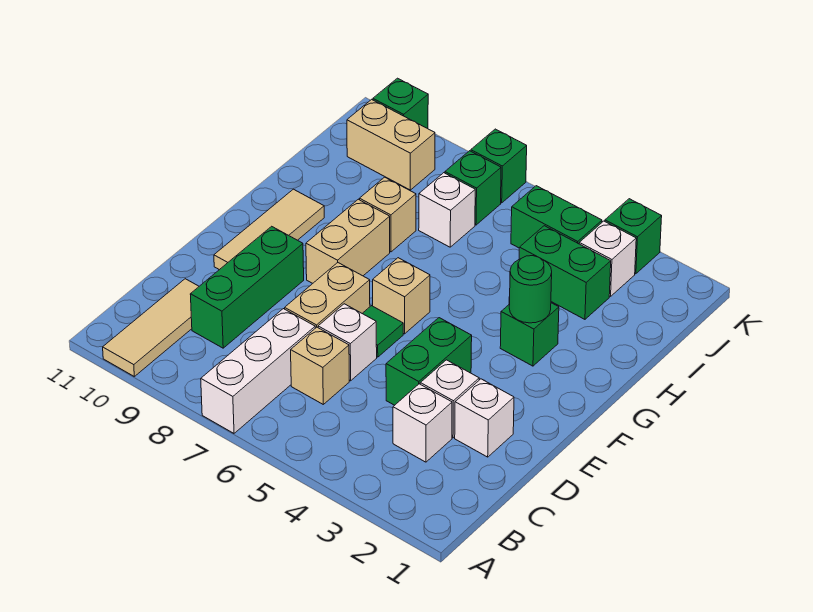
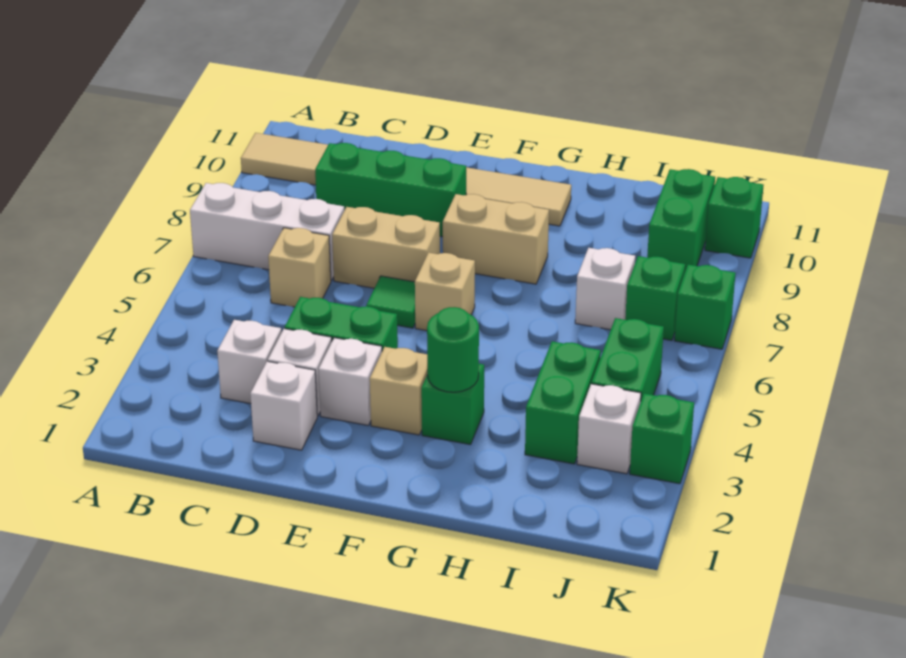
white 1x1 brick [318,304,377,381] -> white 1x1 brick moved to [319,338,382,425]
tan 1x1 brick [359,177,416,252] -> tan 1x1 brick moved to [370,347,427,435]
tan 1x2 brick [347,99,435,190] -> green 1x2 brick [647,169,715,271]

